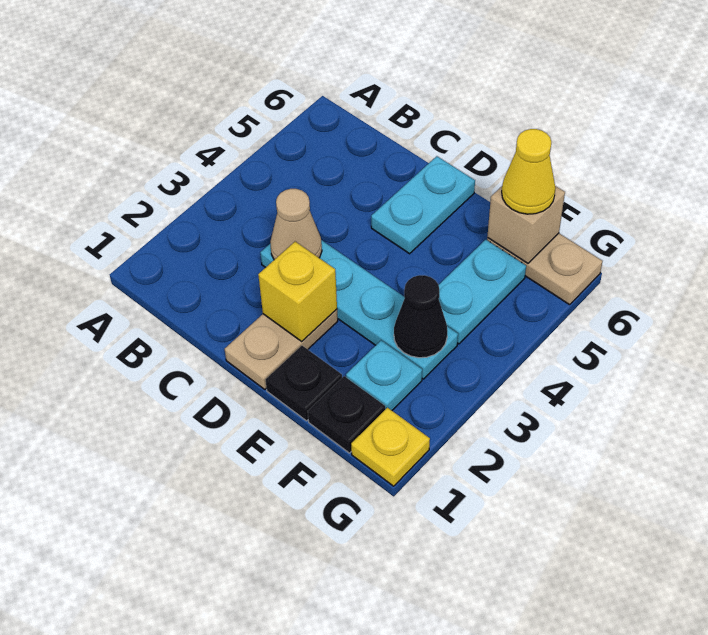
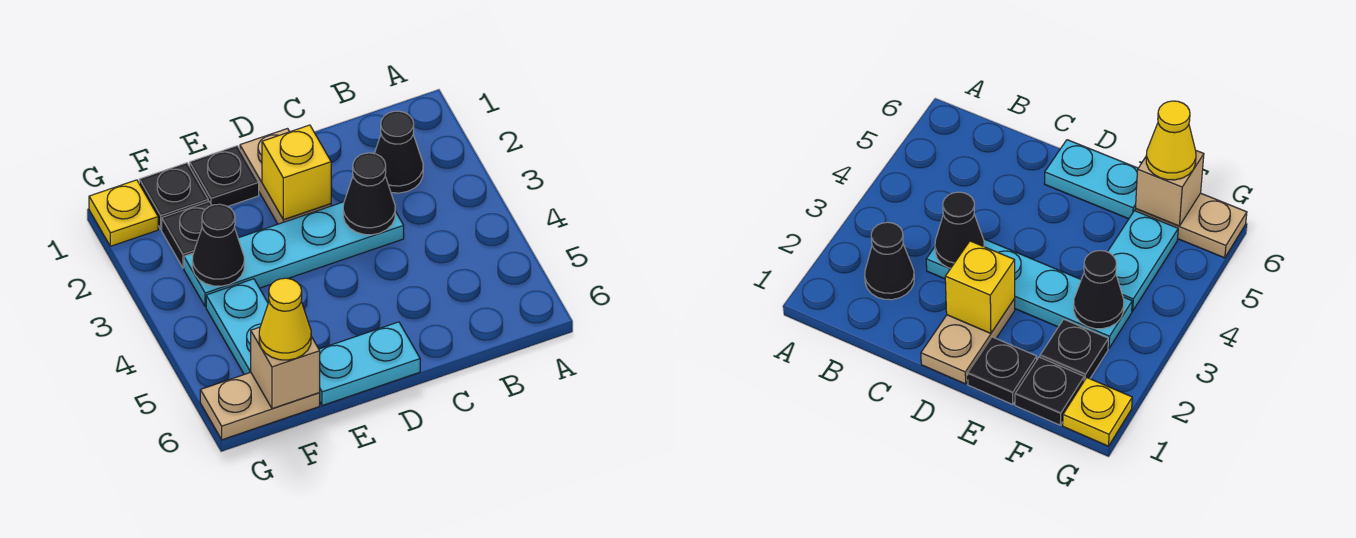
none -> black 1x1 cone [374,111,423,193]
tan 1x1 cone [270,189,322,260] -> black 1x1 cone [343,153,395,235]
cyan 1x2 plate [371,156,475,254] -> cyan 1x2 plate turned to [319,322,420,406]
cyan 1x1 plate [346,340,422,410] -> black 1x1 plate [162,202,212,268]

